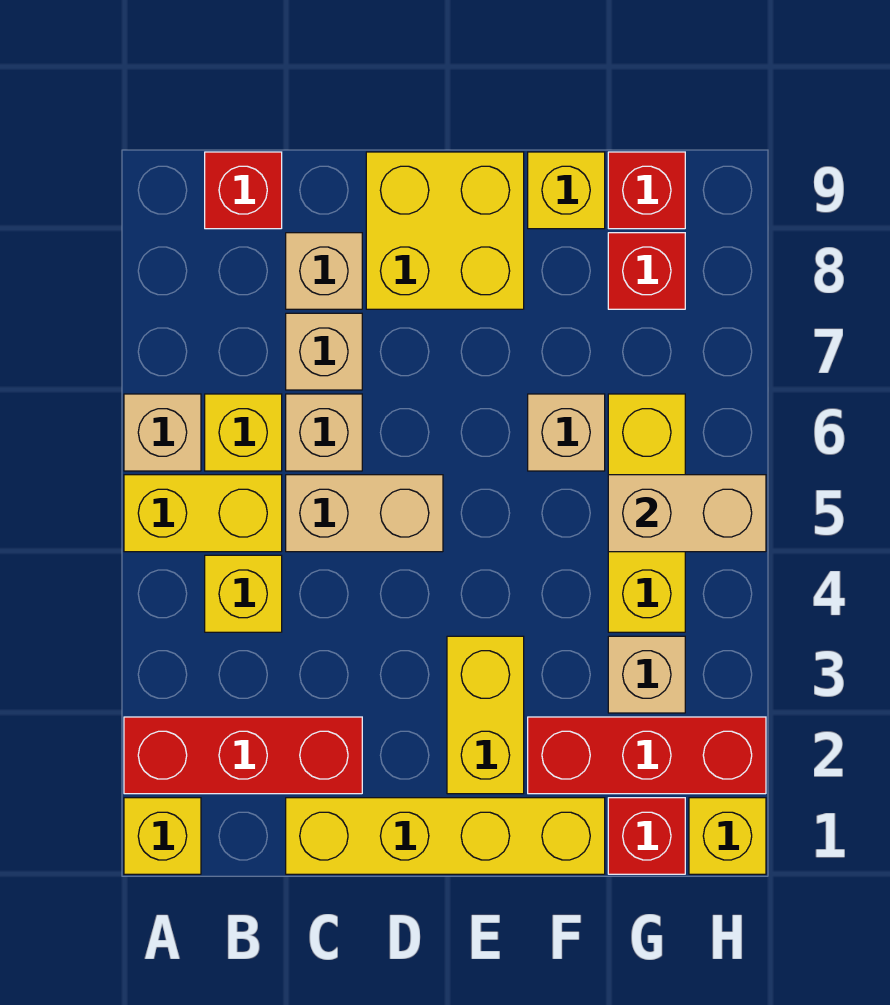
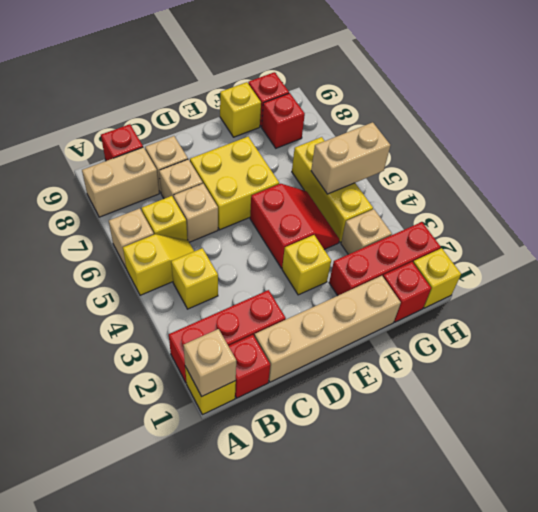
yellow 1x2 brick [124,475,282,552] -> yellow 1x2 slope [123,234,194,295]
none -> red 1x1 brick [229,335,270,398]
yellow 1x4 brick [286,798,605,874] -> tan 1x4 brick [255,276,401,382]
tan 1x2 brick [286,475,443,552] -> tan 1x2 brick moved to [82,147,159,217]
yellow 2x2 brick [366,152,524,309] -> yellow 2x2 brick moved to [190,137,279,230]
yellow 1x2 brick [447,636,524,794] -> yellow 1x1 brick [282,235,331,295]
none -> red 2x2 slope [250,184,340,268]
tan 1x1 brick [528,394,605,471] -> tan 1x1 brick moved to [183,329,236,396]

